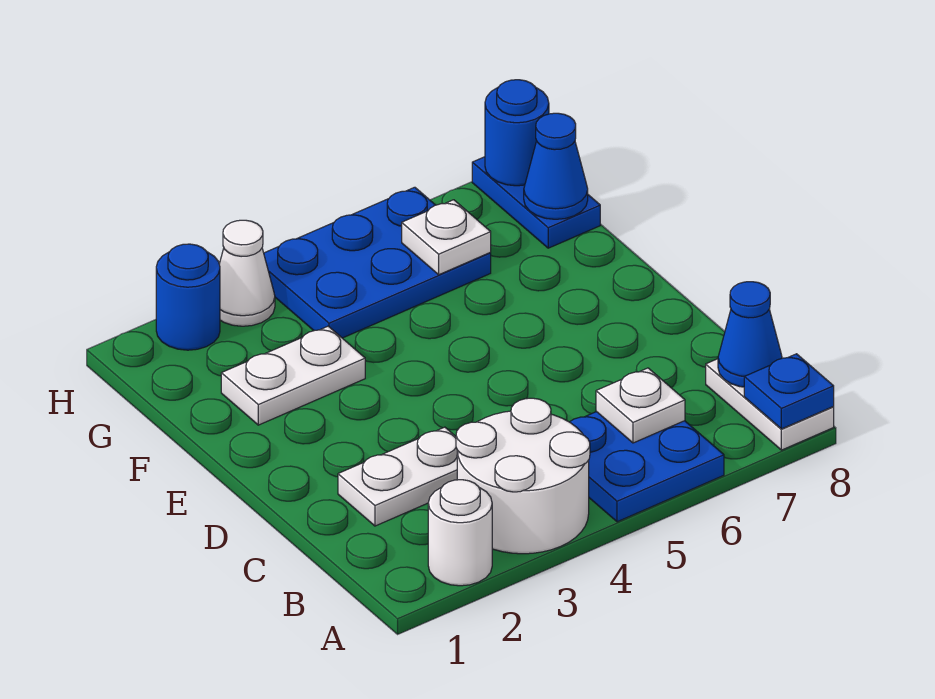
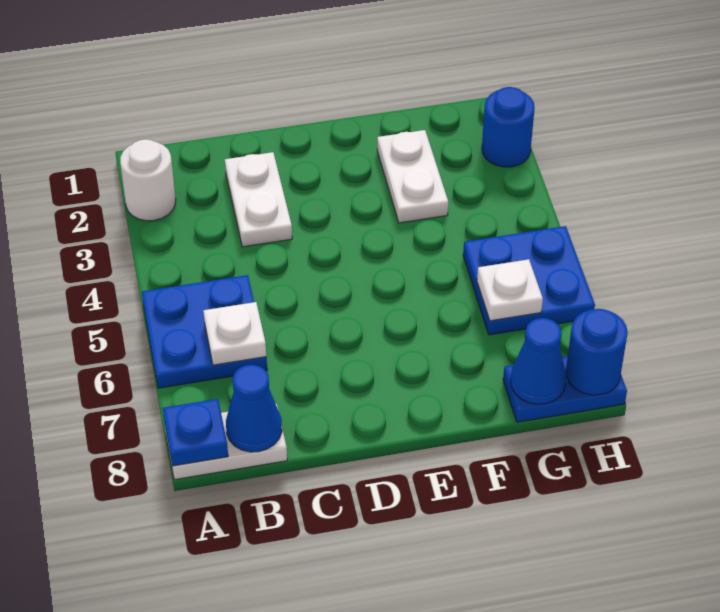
white 2x2 round brick [456,398,590,554] -> none
blue 2x3 plate [264,187,491,338] -> blue 2x2 plate [463,226,595,335]
white 1x1 cone [219,220,275,326] -> none

